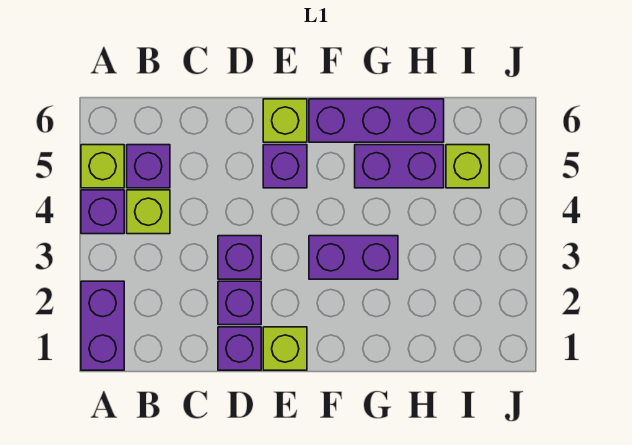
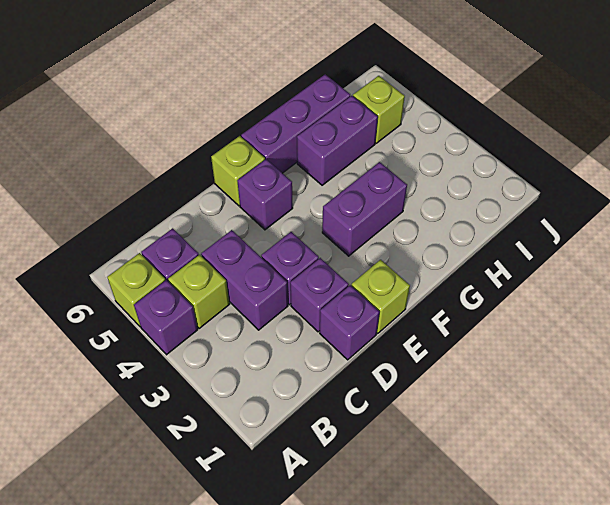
purple 1x2 brick [81,281,124,370] -> purple 1x2 brick moved to [201,230,288,330]

